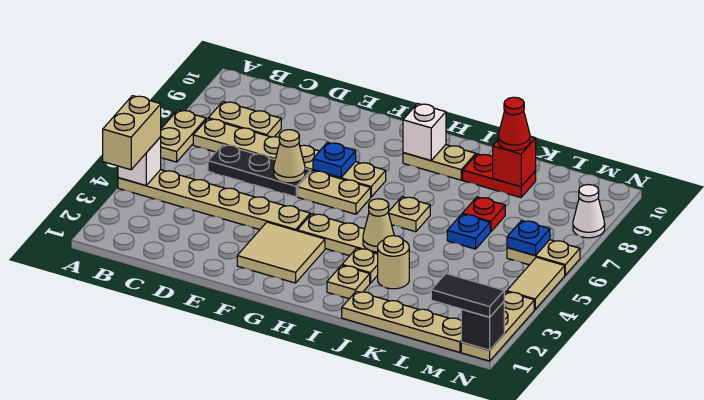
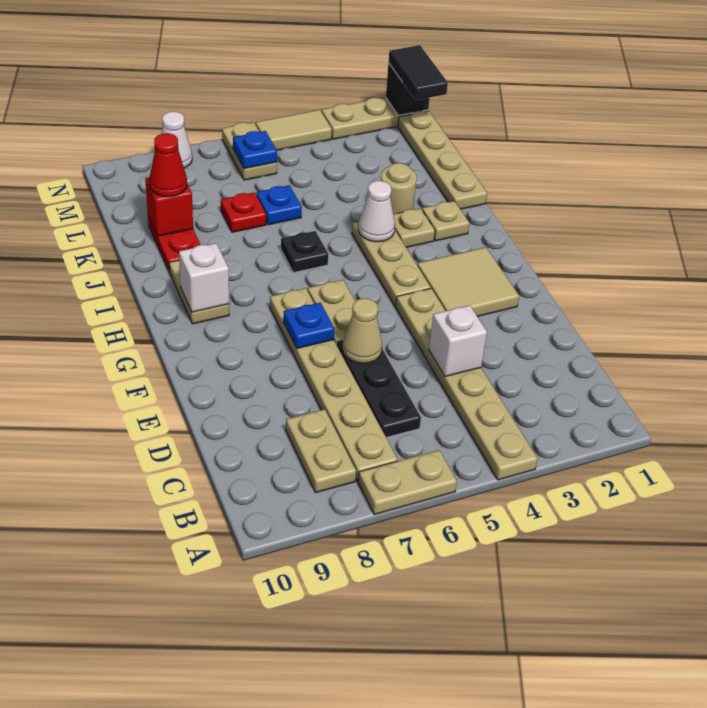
tan 1x2 brick [103,96,161,170] -> none
white 1x1 brick [118,137,161,185] -> white 1x1 brick moved to [429,305,487,377]
tan 1x1 cone [363,199,394,252] -> white 1x1 cone [358,181,395,242]
tan 1x1 plate [388,197,430,232] -> black 1x1 plate [281,231,328,273]

